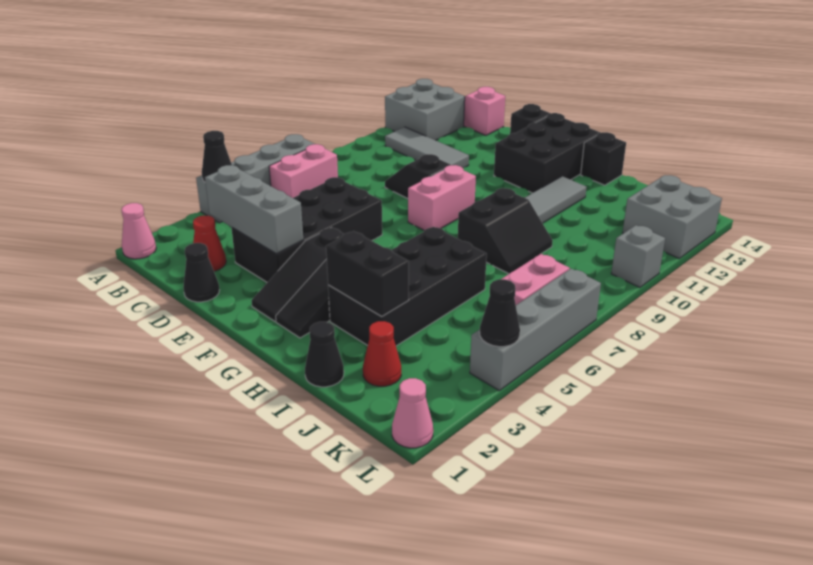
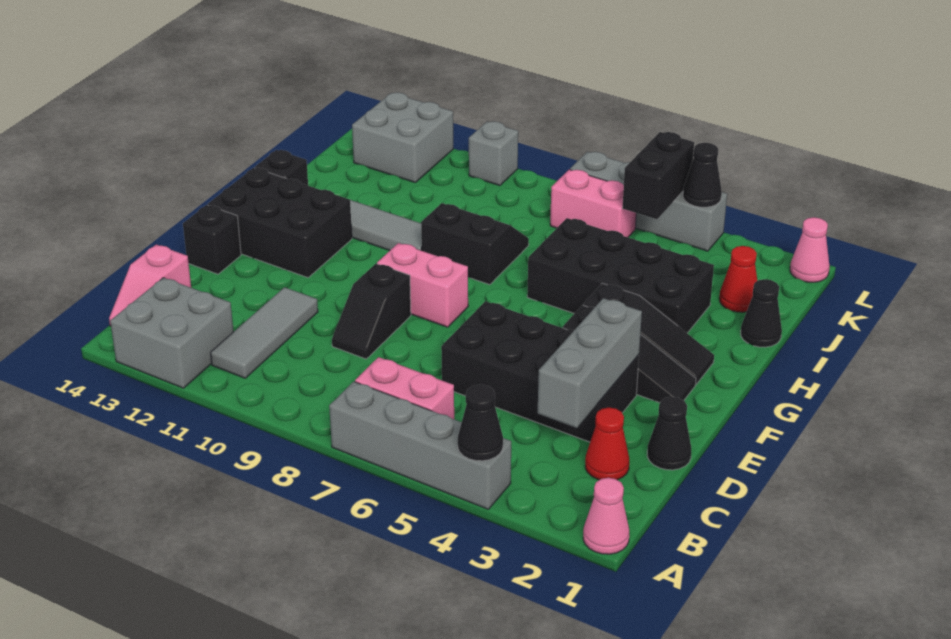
black 1x2 brick [326,231,409,317] -> black 1x2 brick moved to [623,132,694,219]

